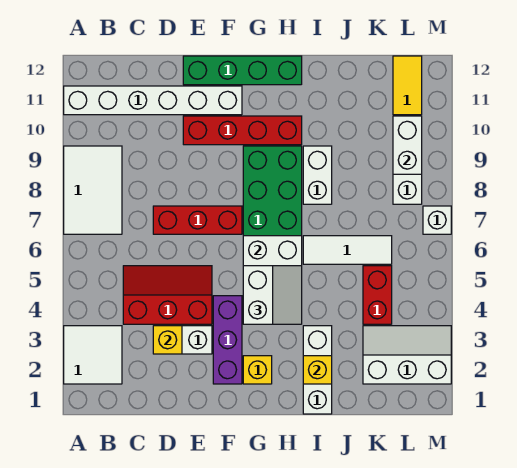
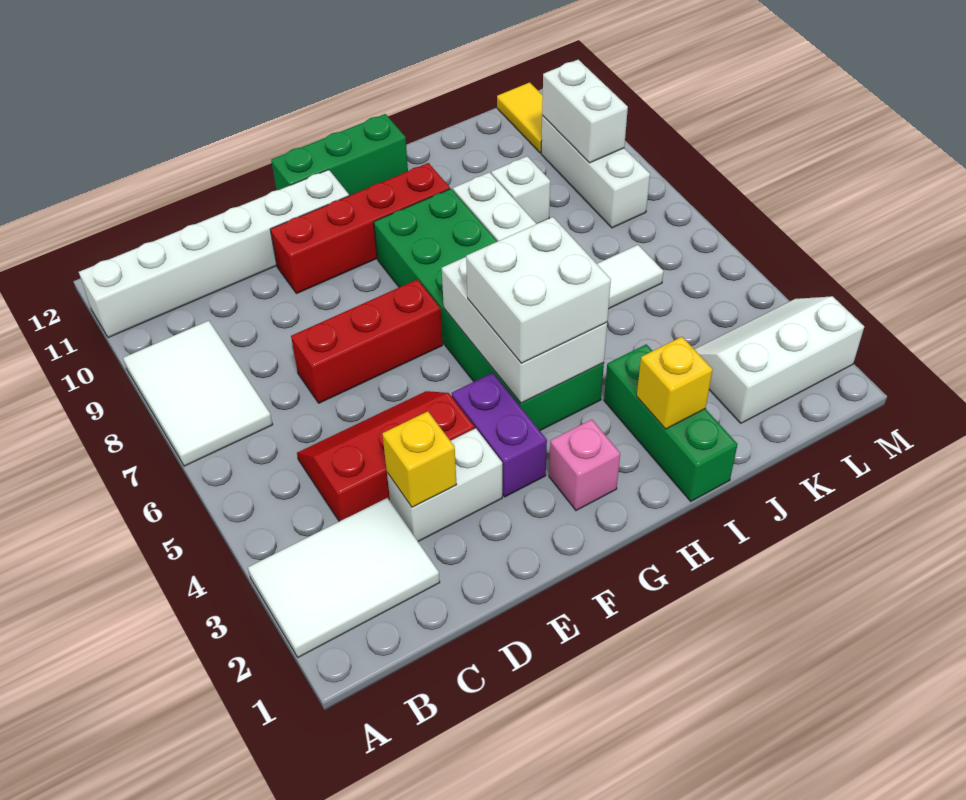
white 2x2 tile [64,326,122,384] -> white 2x3 tile [248,498,440,657]
green 1x4 brick [183,56,302,85] -> green 1x3 brick [271,114,408,196]
purple 1x3 brick [213,296,242,384] -> purple 1x2 brick [452,373,547,497]
yellow 1x1 brick [243,356,272,384] -> pink 1x1 brick [549,420,620,511]
white 2x2 slope [243,266,302,324] -> white 2x2 brick [466,217,611,363]
white 1x3 brick [303,326,332,414] -> green 1x3 brick [604,344,738,501]
red 1x2 brick [363,266,392,324] -> none
white 1x1 brick [423,206,451,234] -> white 1x1 brick moved to [491,156,550,224]

